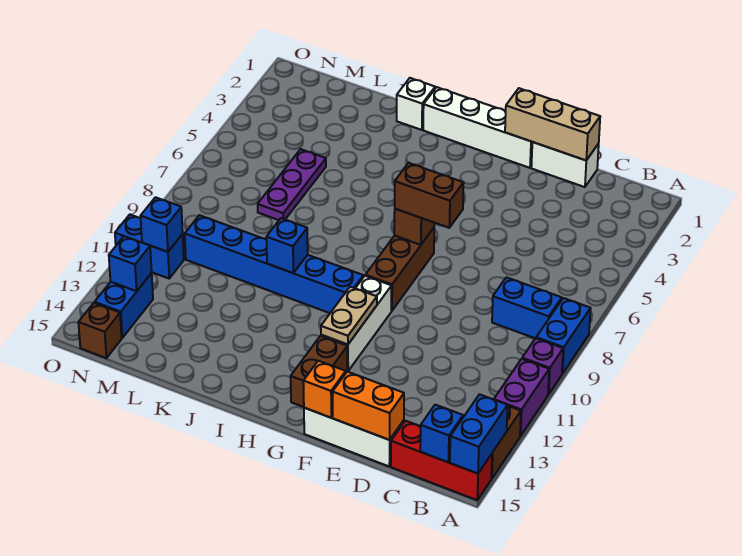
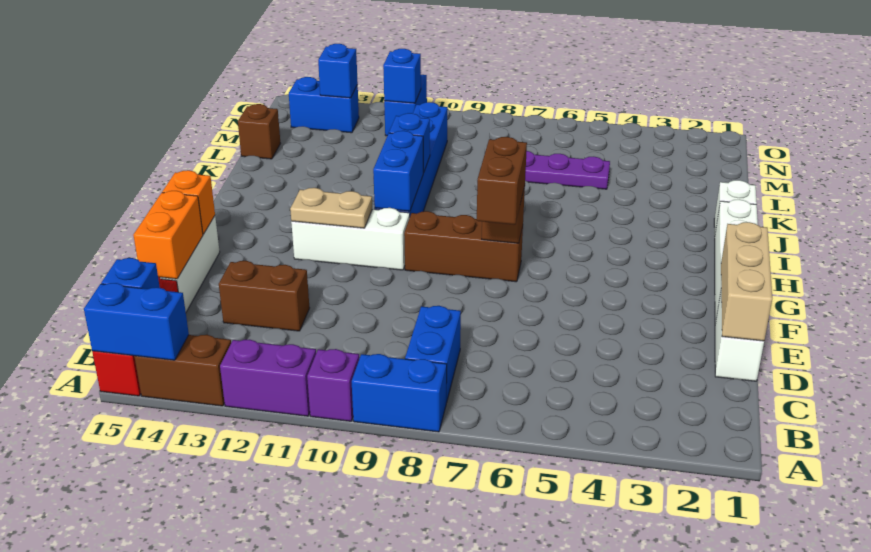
brown 1x2 brick [291,336,347,407] -> brown 1x2 brick moved to [219,261,309,331]
none -> blue 1x2 brick [373,131,423,211]
brown 1x1 brick [78,303,122,358] -> brown 1x1 brick moved to [238,104,280,159]

